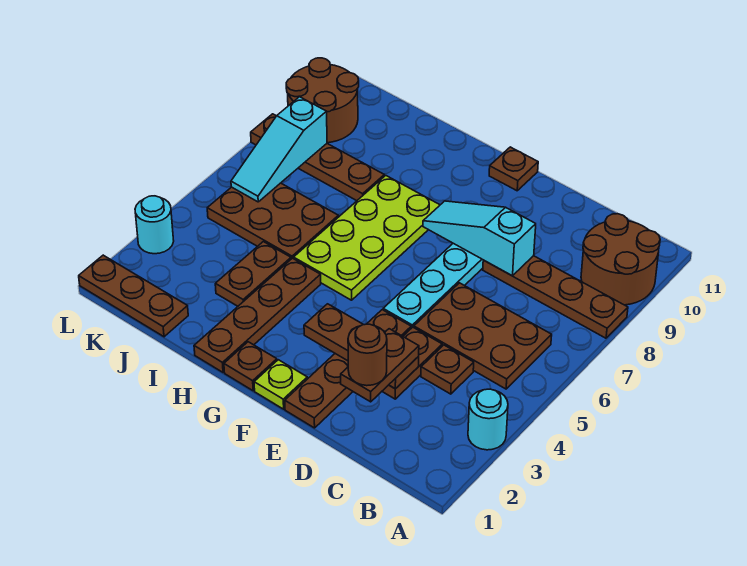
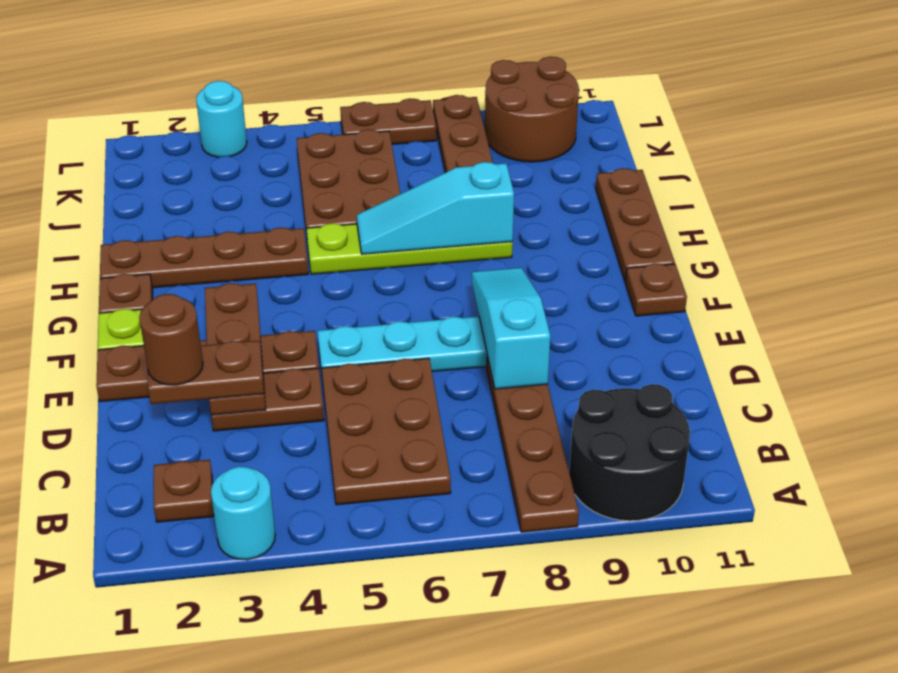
brown 2x2 round brick [581,214,660,305] -> black 2x2 round brick [569,384,690,521]
brown 1x1 plate [421,345,474,394] -> brown 1x1 plate moved to [154,460,214,522]
lime 2x4 plate [294,176,440,300] -> lime 1x4 plate [306,223,513,274]
brown 1x2 plate [215,242,291,306] -> brown 1x2 plate moved to [340,98,436,144]
brown 1x3 plate [79,255,188,337] -> brown 1x3 plate moved to [596,168,675,282]
cyan 1x3 slope [231,97,327,202] -> cyan 1x3 slope moved to [357,162,514,254]

